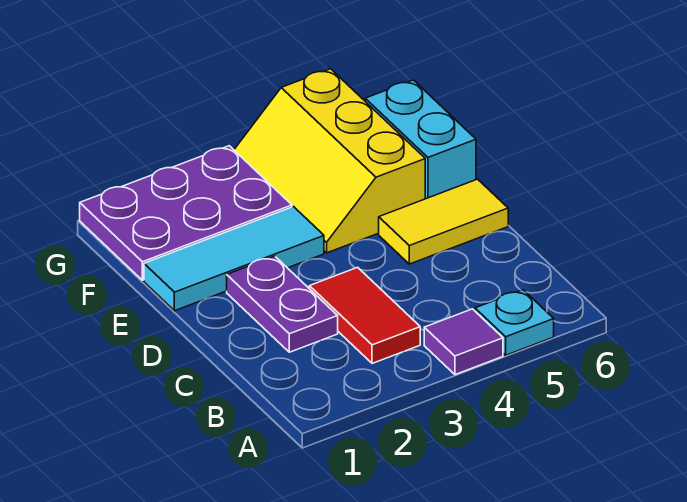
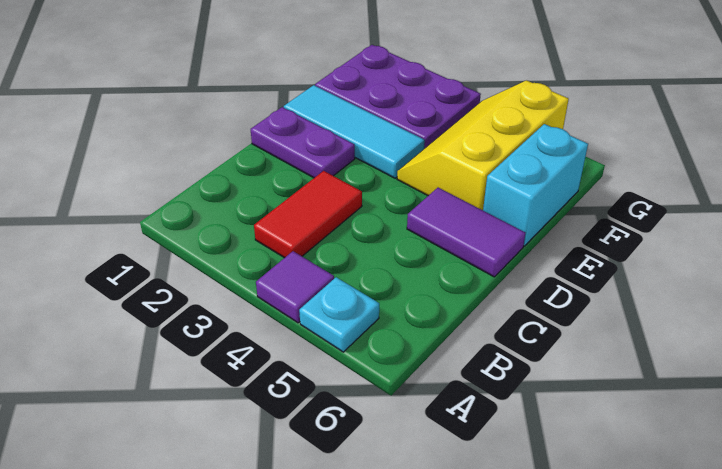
purple 1x2 plate [227,256,338,352] -> purple 1x2 plate turned to [251,107,355,178]
yellow 1x2 tile [379,179,508,264] -> purple 1x2 tile [407,188,526,277]

